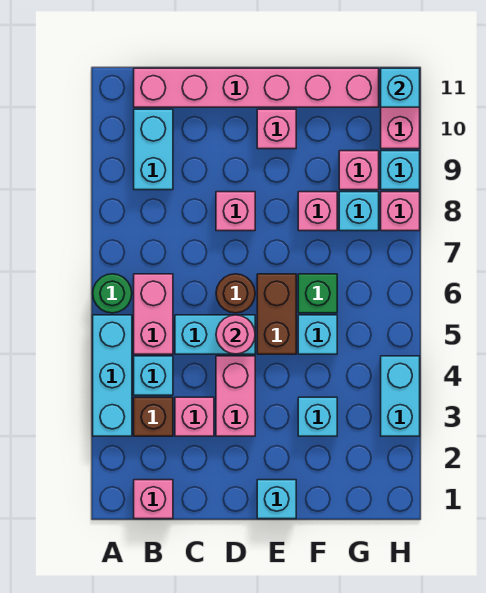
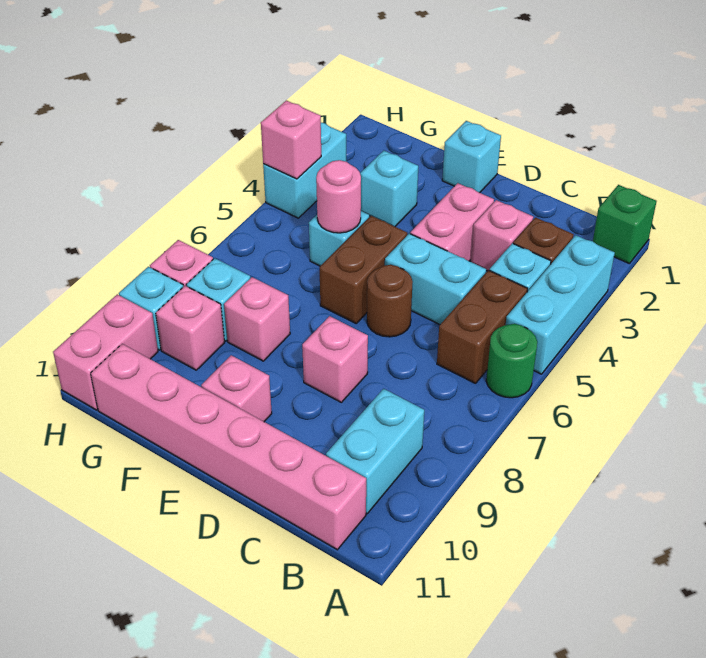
pink 1x1 brick [134,480,173,519] -> pink 1x1 brick moved to [261,101,321,179]
pink 1x2 brick [134,274,173,354] -> brown 1x2 brick [437,270,527,384]
pink 1x1 round brick [216,315,255,354] -> pink 1x1 round brick moved to [316,160,361,233]
green 1x1 brick [298,274,337,313] -> green 1x1 brick moved to [593,185,657,264]
cyan 1x1 brick [381,68,420,107] -> none

